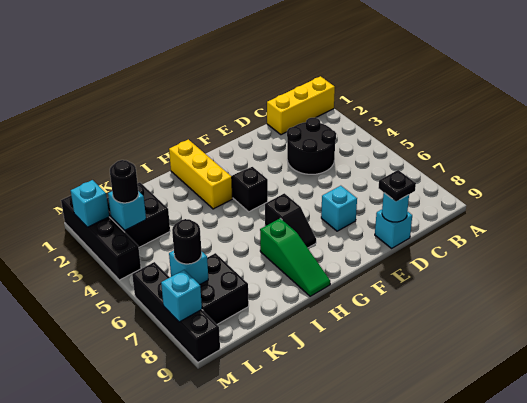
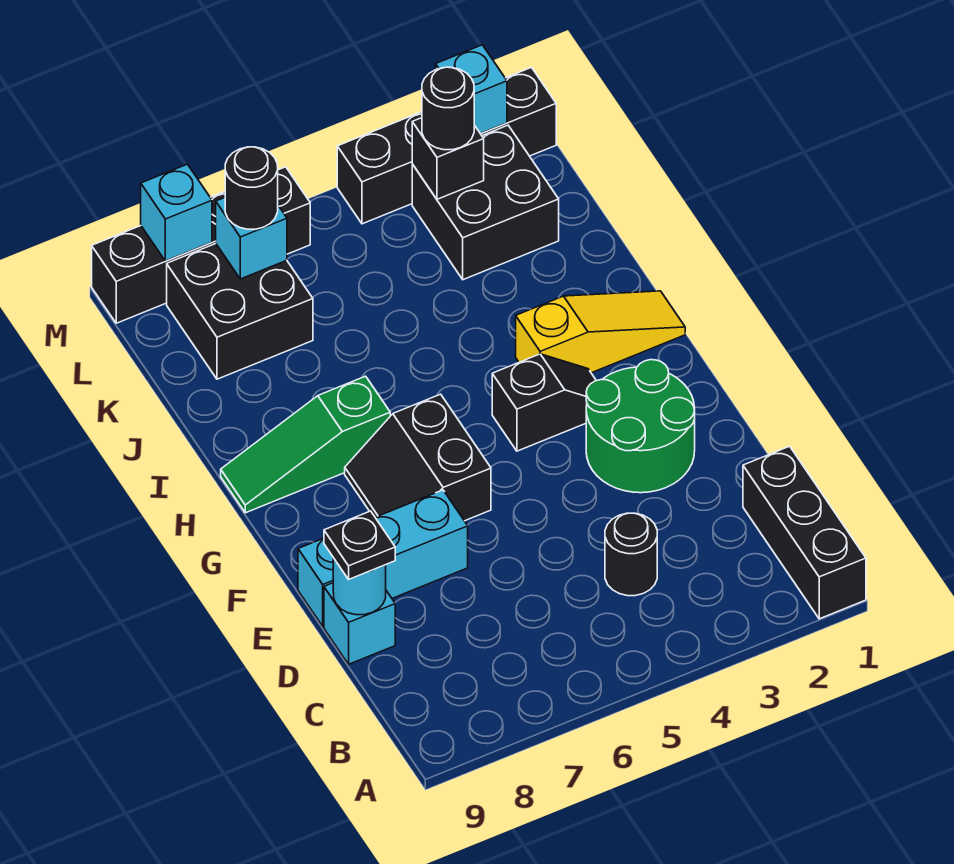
yellow 1x3 brick [267,76,335,135] -> black 1x3 brick [743,446,866,619]
black 2x2 round brick [287,118,336,174] -> black 1x1 round brick [605,513,657,596]
none -> green 2x2 round brick [586,360,695,493]
cyan 1x1 brick [321,186,357,231] -> cyan 1x3 brick [298,490,468,626]
black 1x2 slope [265,193,316,248] -> black 2x2 slope [345,394,491,521]
yellow 1x3 brick [169,139,233,209] -> yellow 1x3 slope [516,291,685,373]
cyan 1x1 brick [108,191,146,230] -> black 1x1 brick [412,118,484,199]

